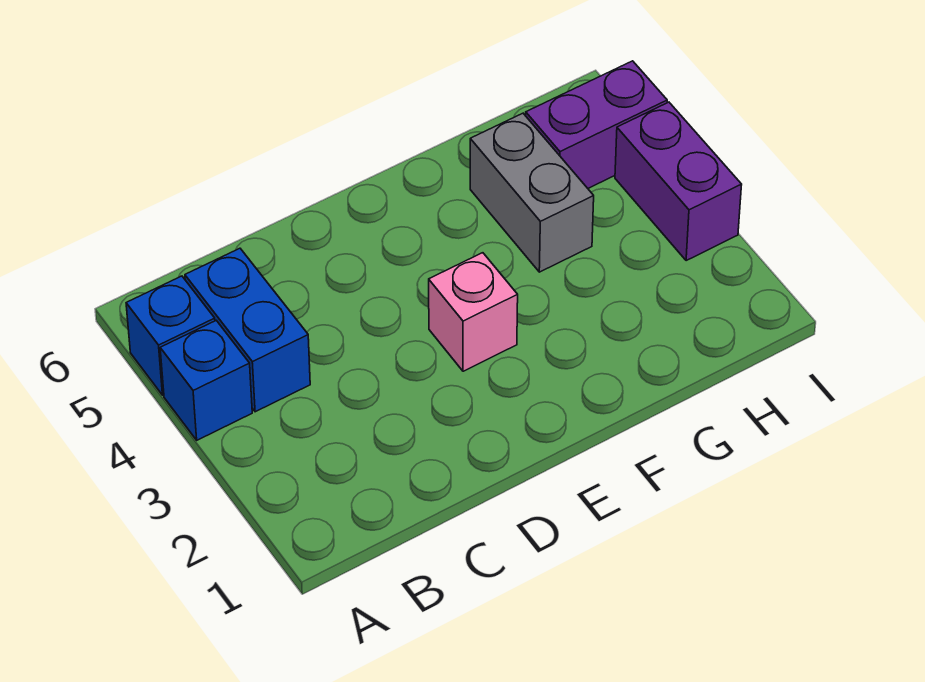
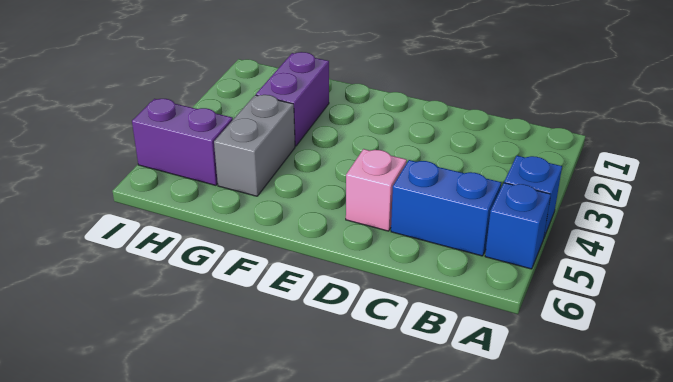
blue 1x2 brick [185,248,310,412] -> blue 1x2 brick turned to [391,160,501,256]
pink 1x1 brick [429,253,518,371] -> pink 1x1 brick moved to [346,149,407,231]
purple 1x2 brick [615,102,742,260] -> purple 1x2 brick moved to [256,52,329,146]

